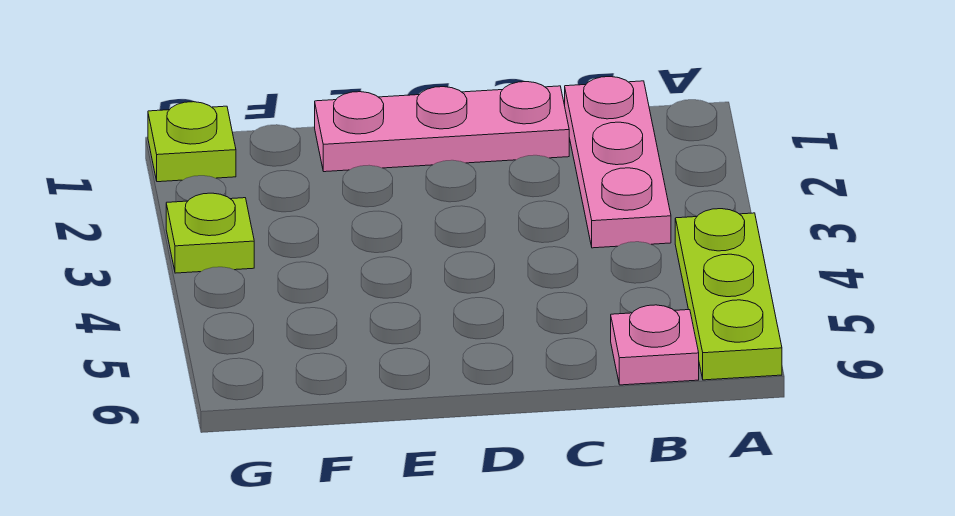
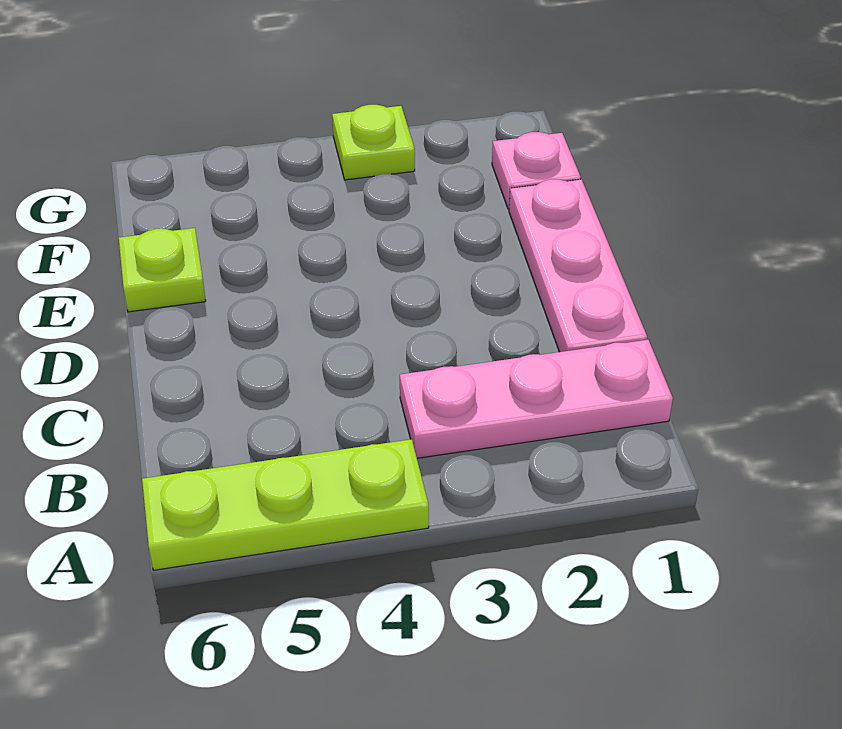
pink 1x1 plate [611,305,699,385] -> pink 1x1 plate moved to [492,132,581,209]
lime 1x1 plate [148,102,236,182] -> lime 1x1 plate moved to [119,228,206,312]

